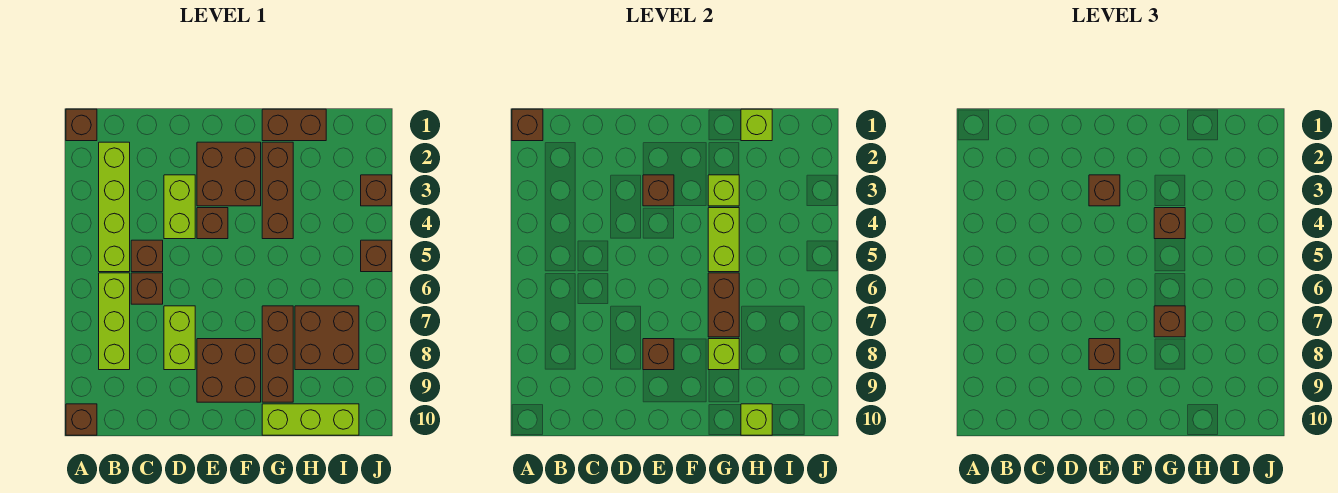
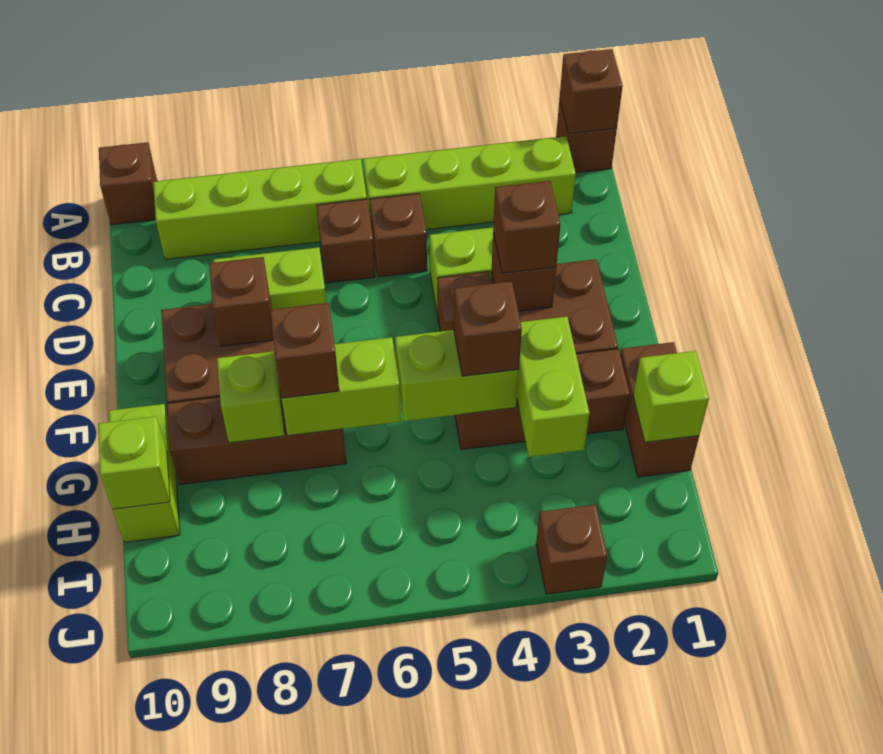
lime 1x3 brick [99,273,130,370] -> lime 1x4 brick [153,159,367,259]
brown 1x1 brick [1089,339,1120,370] -> none
lime 1x1 brick [708,175,739,206] -> lime 1x2 brick [517,316,589,457]
brown 1x2 brick [708,273,739,337] -> lime 1x2 brick [282,337,401,436]
lime 1x3 brick [262,404,359,435] -> lime 1x2 brick [109,404,180,542]
brown 2x2 brick [295,306,359,370] -> none
brown 1x1 brick [361,240,392,272] -> none

